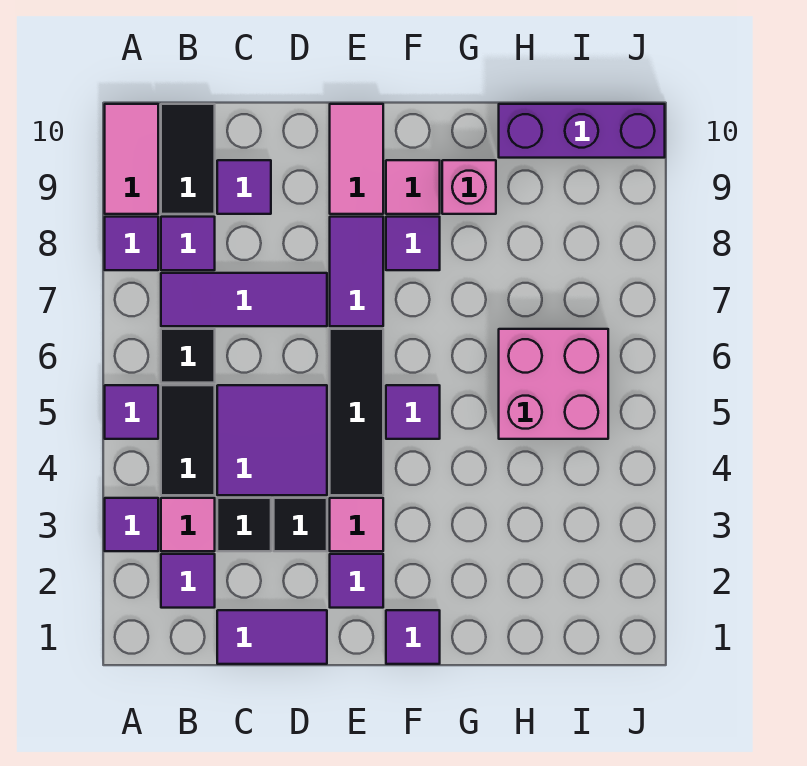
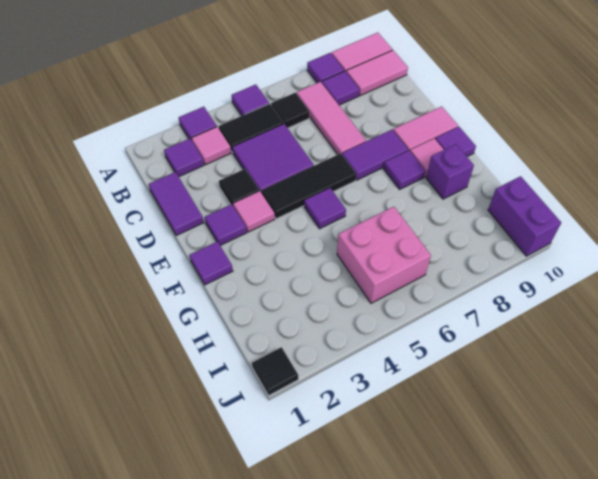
purple 1x3 tile [161,273,327,326] -> pink 1x3 tile [297,82,366,154]
black 1x2 tile [161,104,215,214] -> pink 1x2 tile [346,50,408,96]
black 1x1 tile [217,498,271,551] -> black 1x1 tile moved to [252,347,298,395]
purple 1x1 tile [217,160,271,214] -> purple 1x1 tile moved to [435,127,476,156]
pink 1x1 brick [442,160,496,214] -> purple 1x1 brick [426,144,474,199]
purple 1x3 brick [499,104,665,158] -> purple 1x2 brick [488,176,561,256]

